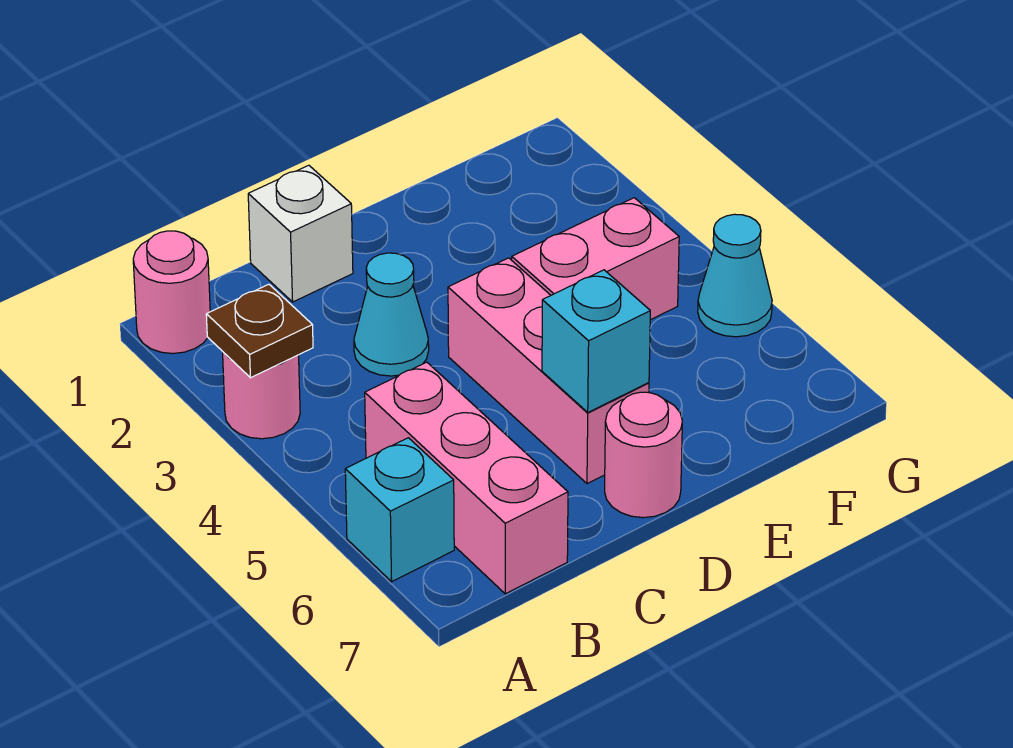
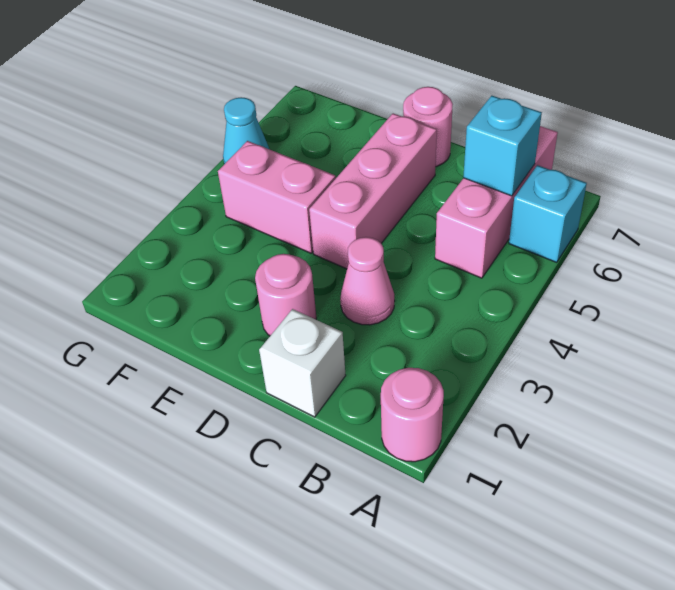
pink 1x1 round brick [223,352,300,439] -> pink 1x1 round brick moved to [255,254,316,336]
brown 1x1 plate [206,284,313,378] -> none
cyan 1x1 cone [354,253,429,376] -> pink 1x1 cone [340,237,395,325]
cyan 1x1 brick [542,270,650,412] -> cyan 1x1 brick moved to [463,96,542,196]

